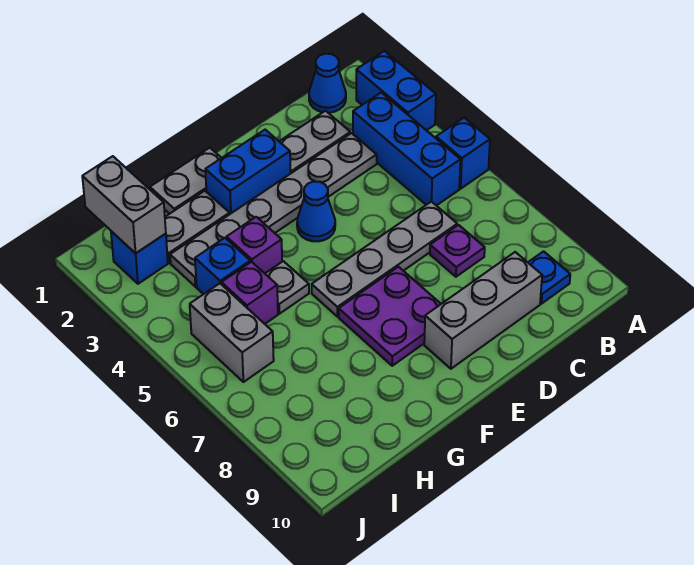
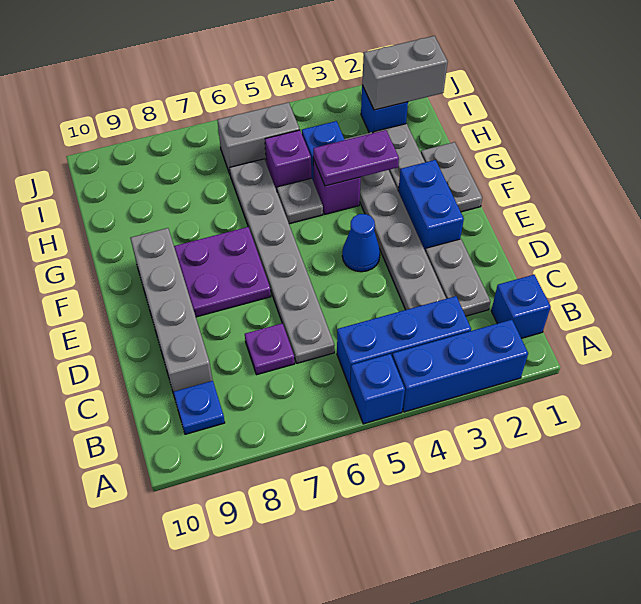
blue 1x2 brick [356,51,436,131] -> blue 1x3 brick [392,320,528,412]
blue 1x1 cone [309,54,346,113] -> blue 1x1 brick [491,275,551,338]
grey 1x4 plate [312,202,457,317] -> grey 1x6 plate [230,159,335,363]
grey 1x3 brick [424,252,542,369] -> grey 1x4 brick [130,228,213,392]
none -> purple 1x2 plate [313,130,399,186]

